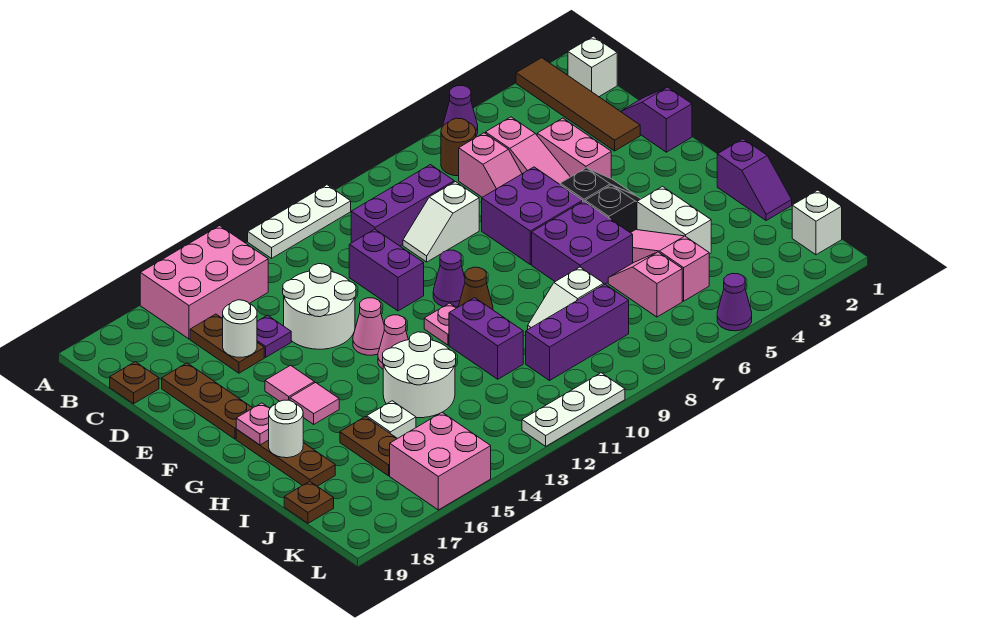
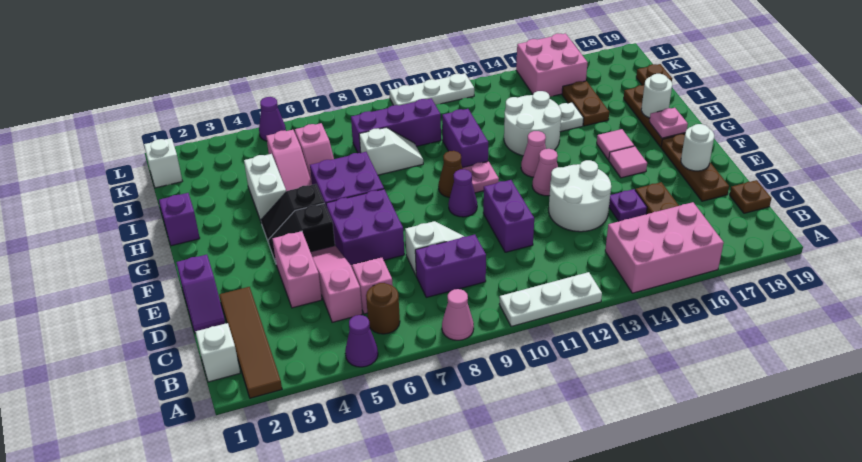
none -> pink 1x1 cone [442,289,474,340]
purple 1x3 brick [351,165,454,246] -> purple 1x2 brick [415,235,486,297]
white 1x1 round brick [223,300,257,357] -> white 1x1 round brick moved to [681,124,714,171]

